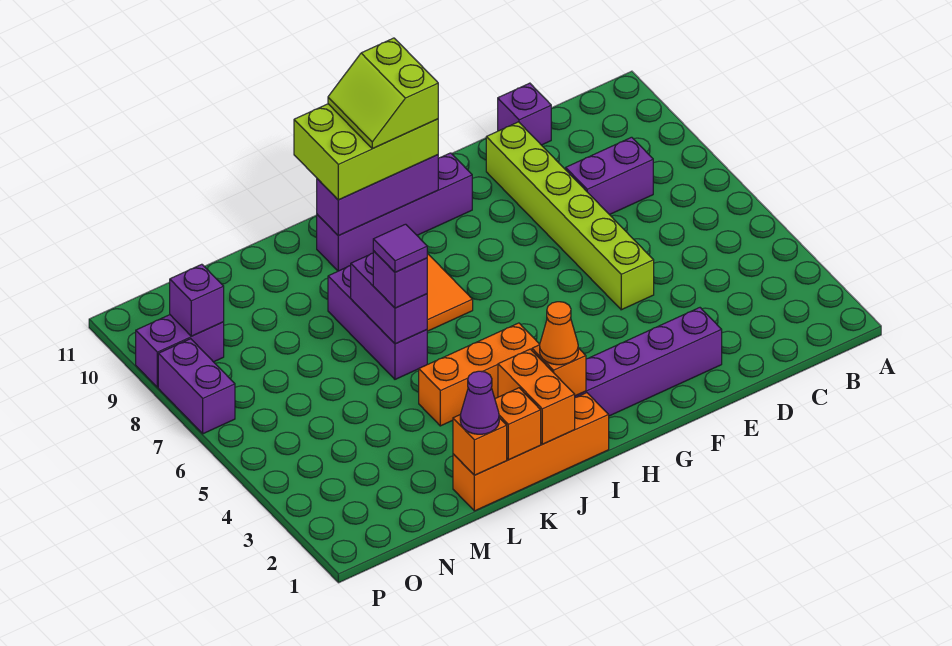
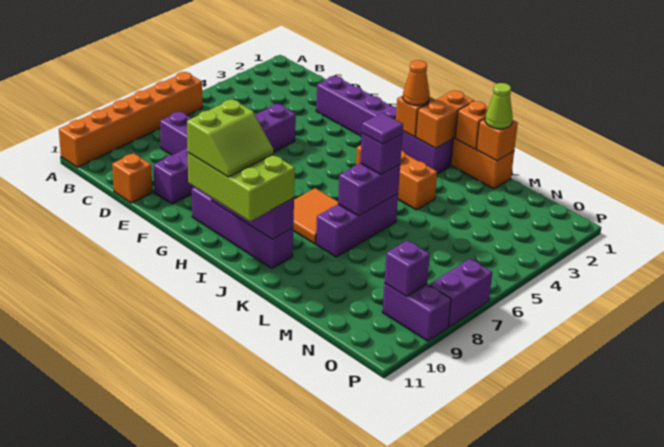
none -> orange 1x6 brick [59,72,202,167]
purple 1x1 brick [498,83,551,145] -> orange 1x1 brick [112,153,152,203]
lime 1x6 brick [486,122,654,310] -> purple 1x6 brick [153,104,296,204]
purple 1x1 cone [460,371,499,434] -> lime 1x1 cone [485,83,513,129]

